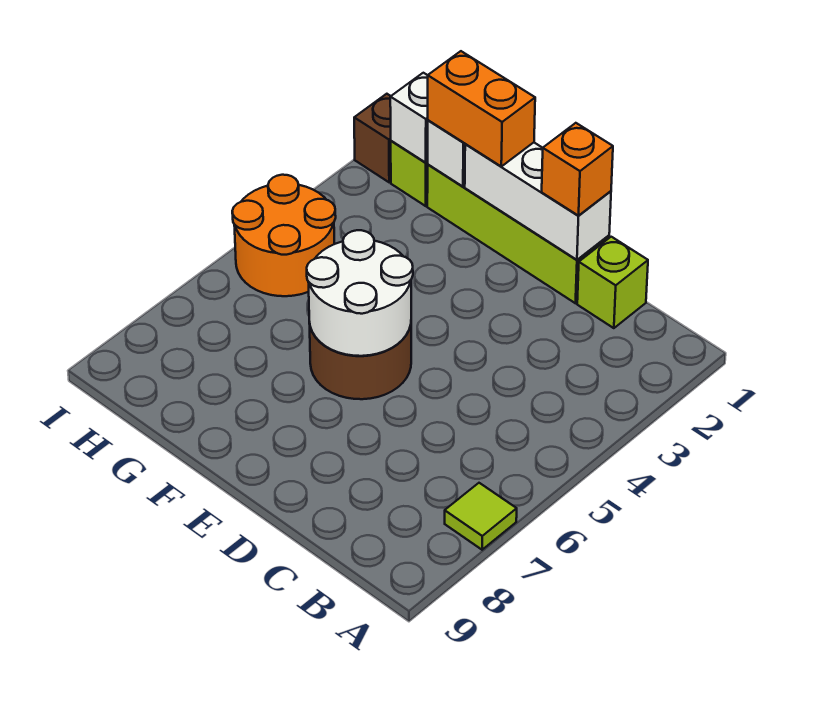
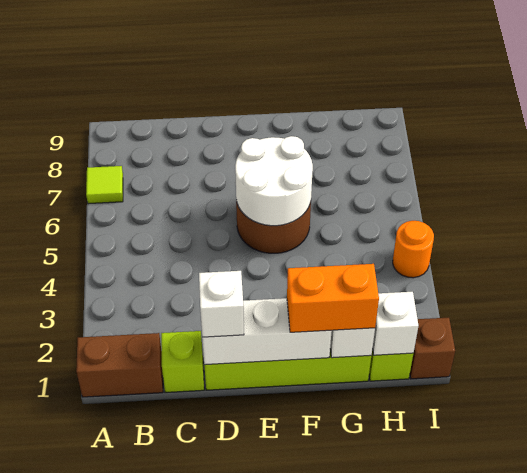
none -> brown 1x2 brick [76,333,163,397]
orange 1x1 brick [542,123,613,216] -> white 1x1 brick [199,271,244,337]
orange 2x2 round brick [232,175,336,296] -> orange 1x1 round brick [393,221,434,278]

